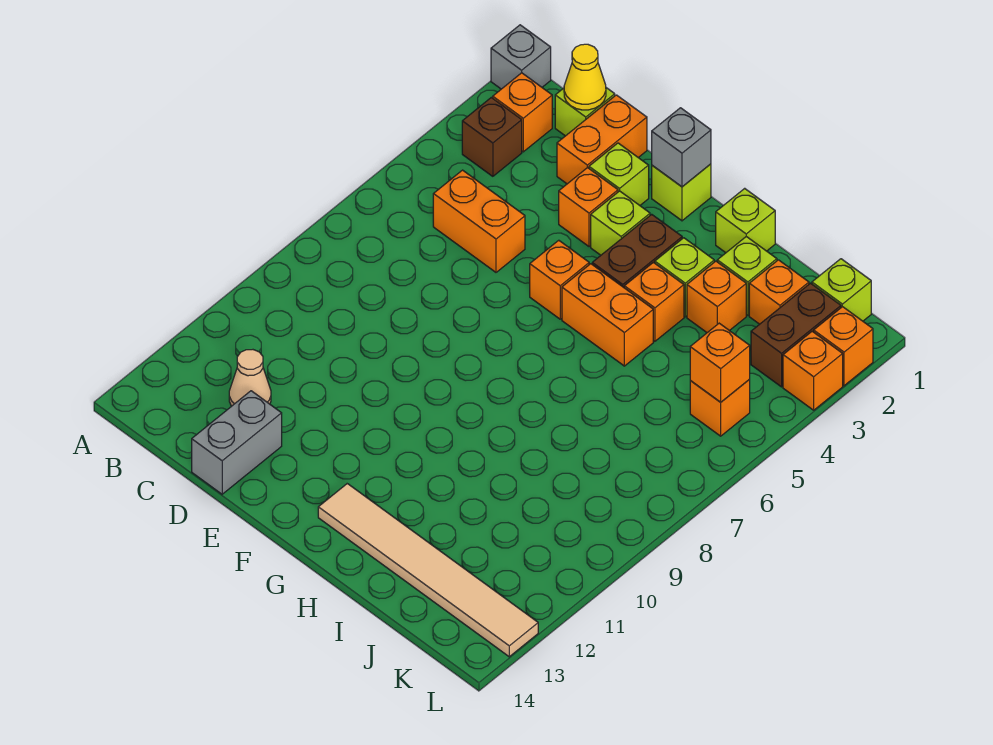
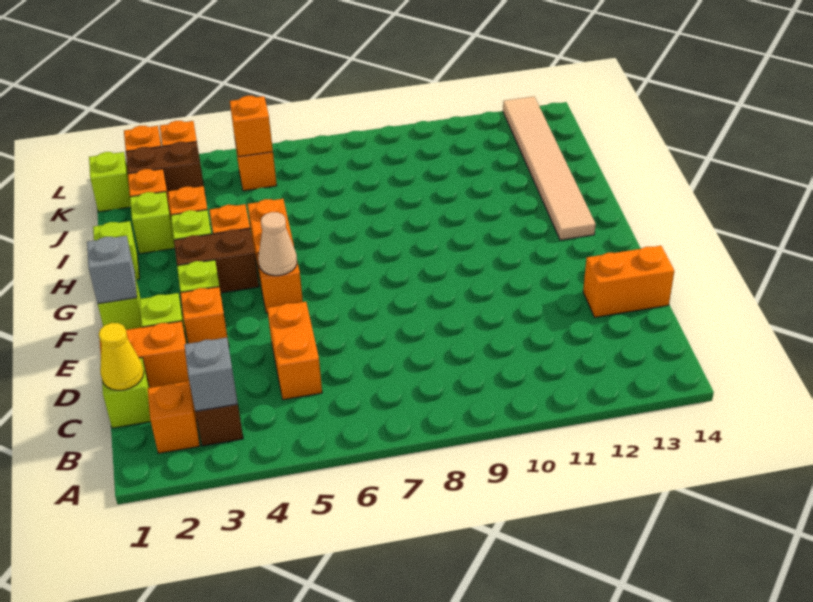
grey 1x1 brick [491,25,551,89] -> grey 1x1 brick moved to [184,338,238,411]
tan 1x1 cone [229,350,271,406] -> tan 1x1 cone moved to [258,212,297,276]
grey 1x2 brick [192,391,282,494] -> orange 1x2 brick [583,246,674,317]

